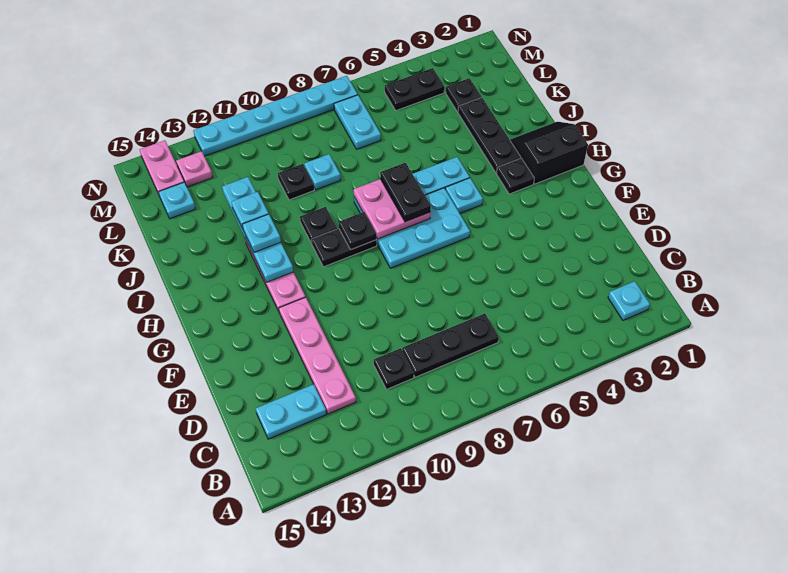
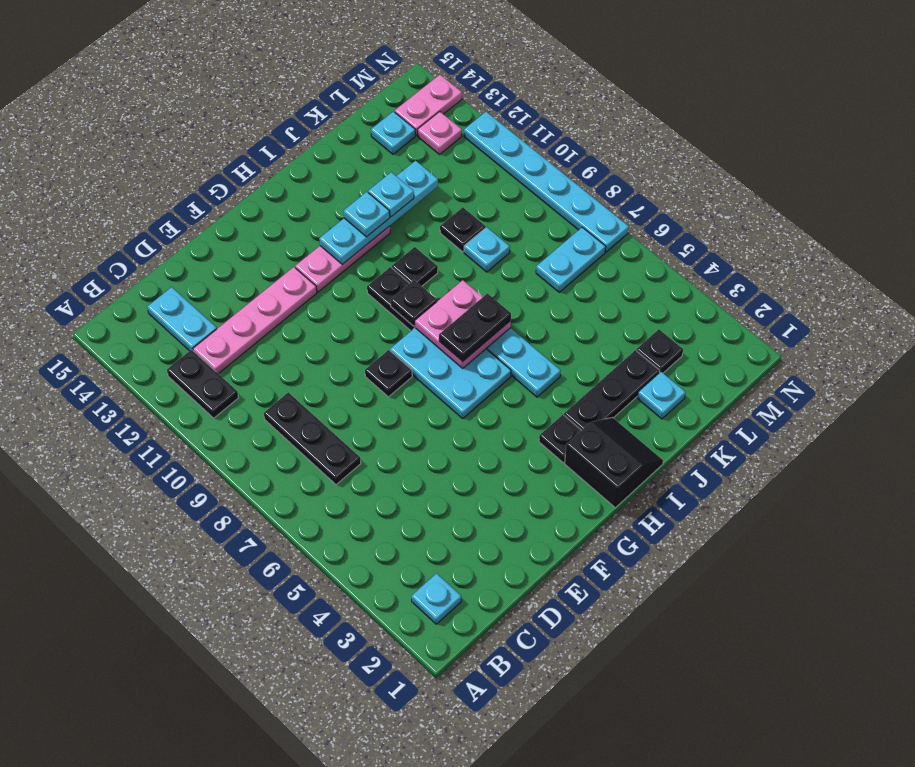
black 1x1 plate [374,348,414,389] -> black 1x1 plate moved to [365,350,412,397]
cyan 1x1 plate [445,178,483,213] -> cyan 1x1 plate moved to [637,372,686,419]
black 1x2 plate [385,68,444,110] -> black 1x2 plate moved to [167,350,238,418]

